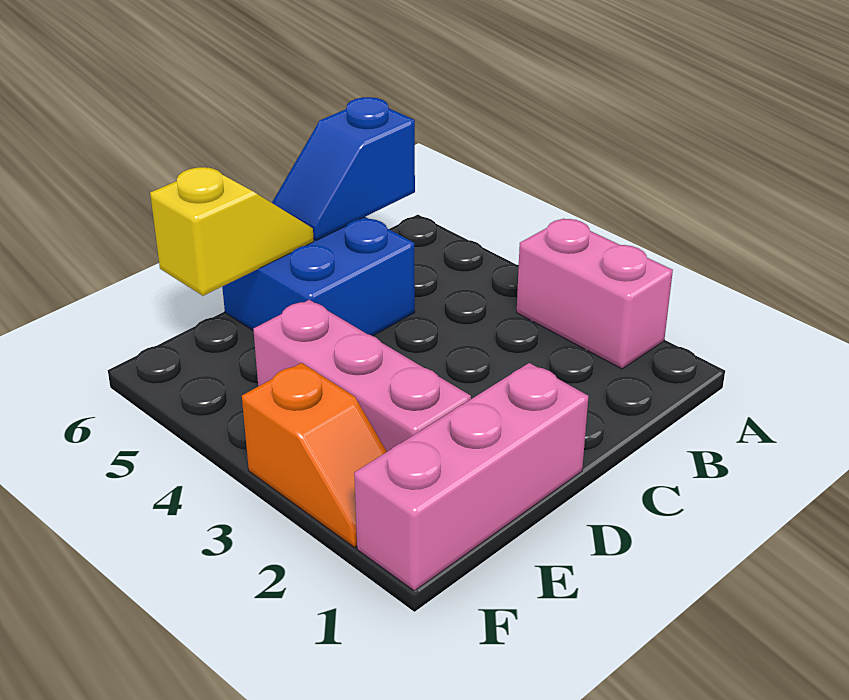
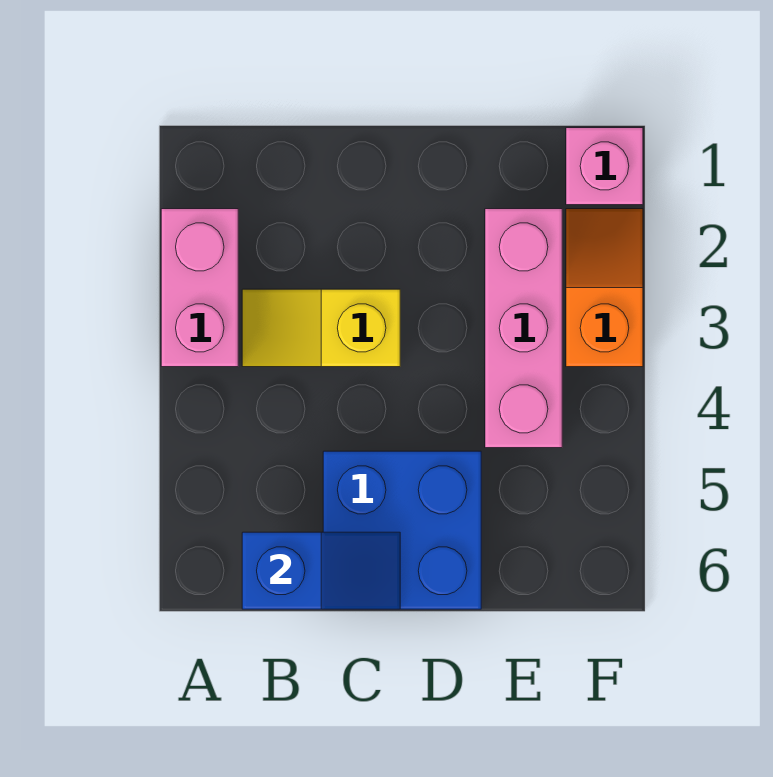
pink 1x3 brick [354,363,589,591] -> pink 1x1 brick [566,128,643,205]
yellow 1x2 slope [150,167,314,296] -> yellow 1x2 slope moved to [242,289,400,367]

